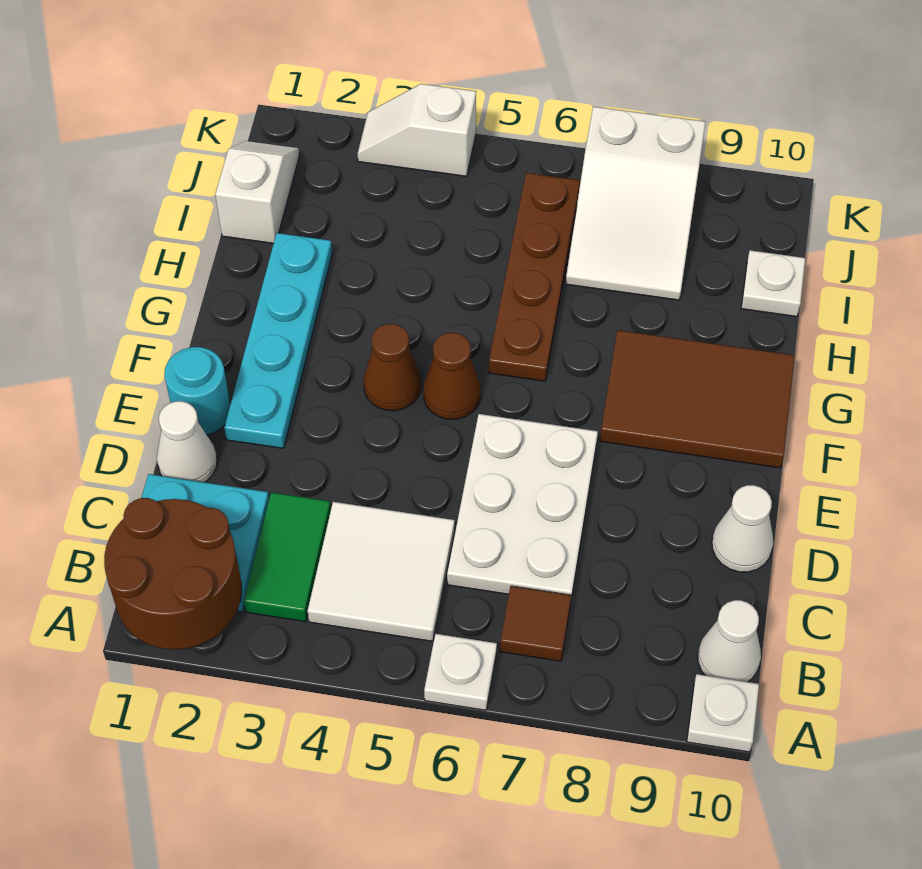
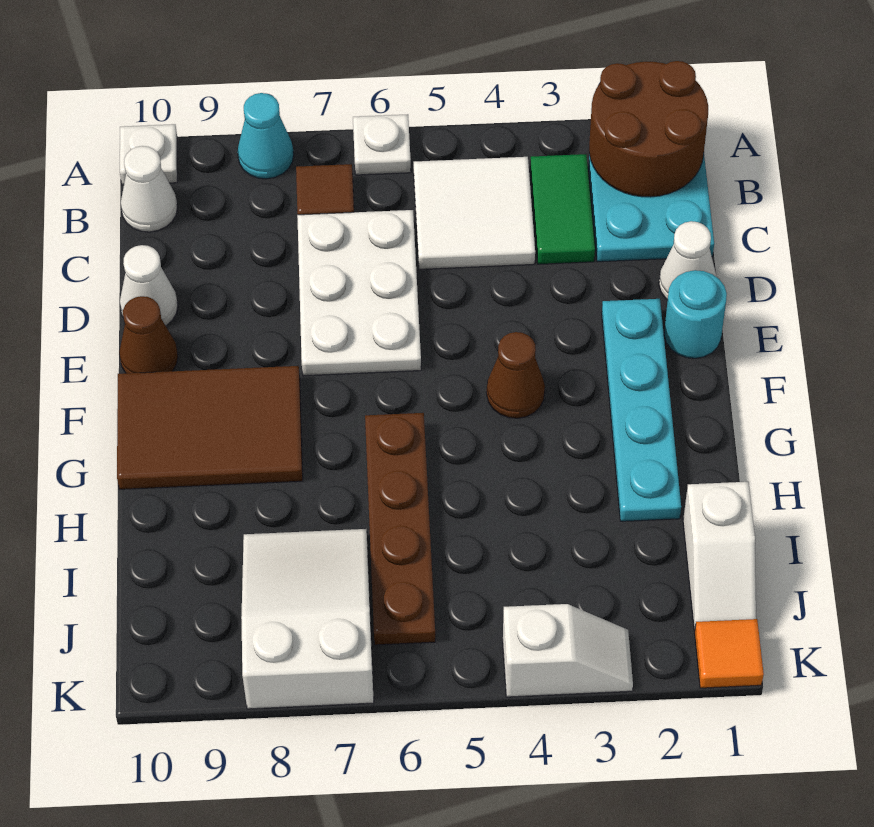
none -> cyan 1x1 cone [238,93,294,179]
brown 1x1 cone [423,333,481,419] -> brown 1x1 cone moved to [119,296,178,373]
white 1x1 plate [741,250,805,317] -> none
none -> orange 1x1 tile [695,619,764,688]

